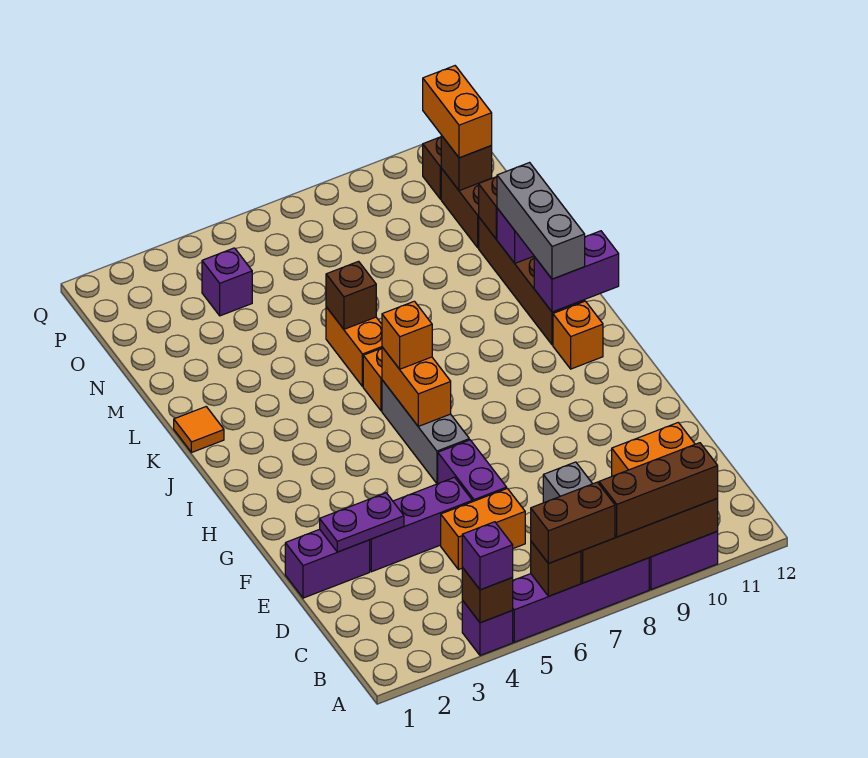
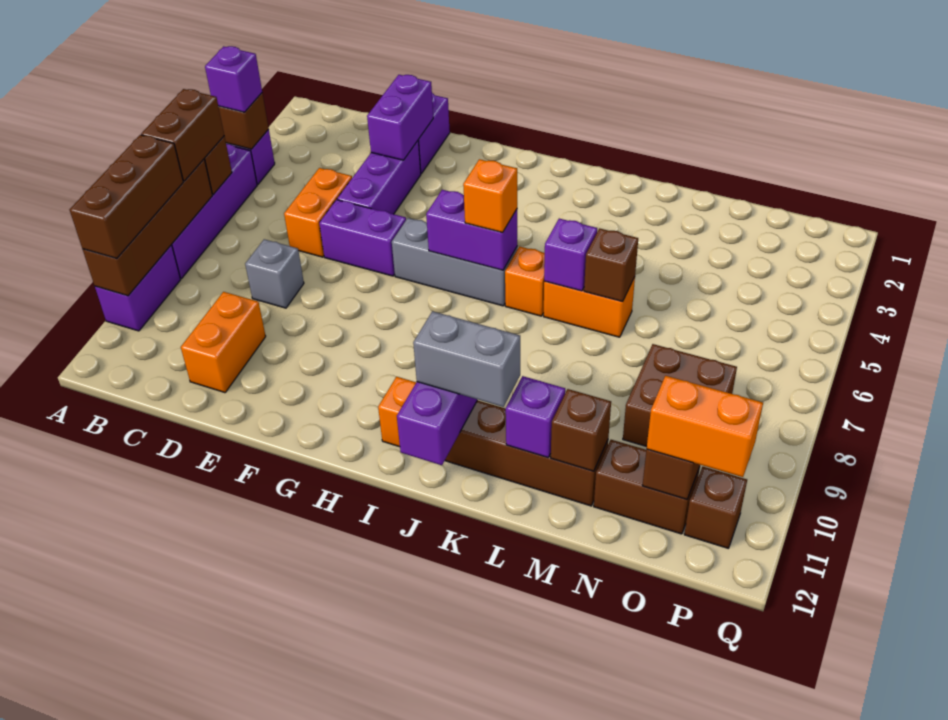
purple 1x2 plate [320,493,404,552] -> purple 1x2 brick [367,75,433,160]
orange 1x2 brick [382,347,451,426] -> purple 1x2 brick [426,190,517,270]
grey 1x3 brick [497,163,585,279] -> grey 1x2 brick [413,311,520,407]
orange 1x1 tile [174,407,224,453] -> none
none -> brown 2x2 brick [623,344,737,447]
purple 1x1 brick [202,248,252,316] -> purple 1x1 brick moved to [544,219,597,291]

